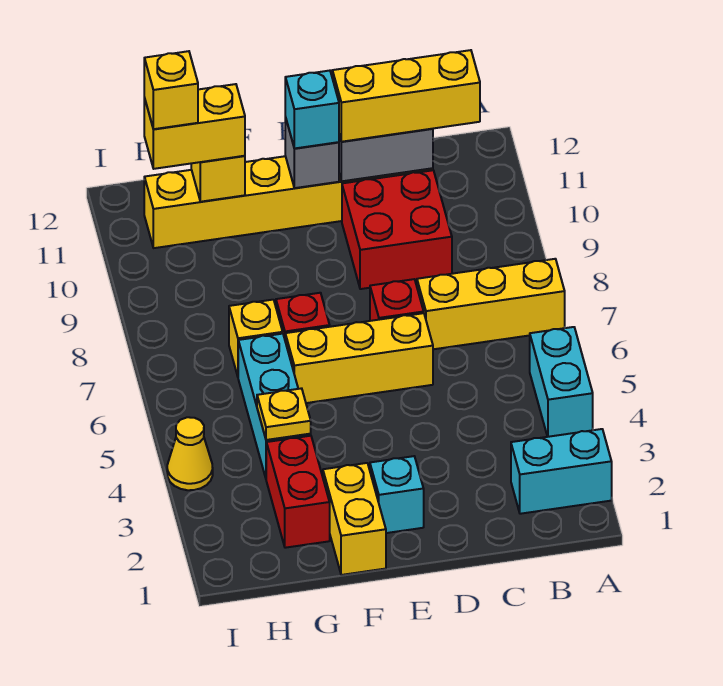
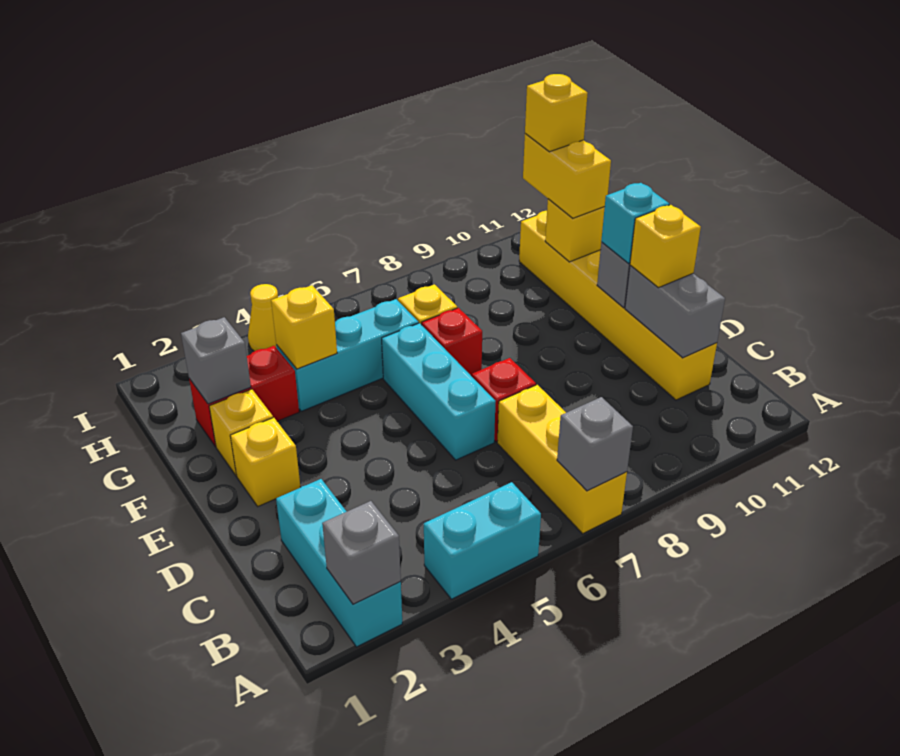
cyan 1x2 brick [511,429,612,514] -> cyan 1x3 brick [276,479,402,647]
none -> grey 1x1 brick [322,501,401,604]
none -> grey 1x1 brick [557,397,633,491]
yellow 1x3 brick [332,50,480,142] -> yellow 1x1 brick [630,205,701,288]
red 2x2 brick [342,170,452,289] -> none
yellow 1x3 brick [285,313,433,403] -> cyan 1x3 brick [382,323,496,460]
cyan 1x1 brick [370,456,424,533] -> yellow 1x1 brick [230,418,300,506]
yellow 1x2 brick [323,463,386,575] -> yellow 1x1 brick [209,389,273,476]
none -> grey 1x1 brick [181,317,251,404]
yellow 1x1 plate [257,388,311,440] -> yellow 1x1 brick [271,285,337,369]

